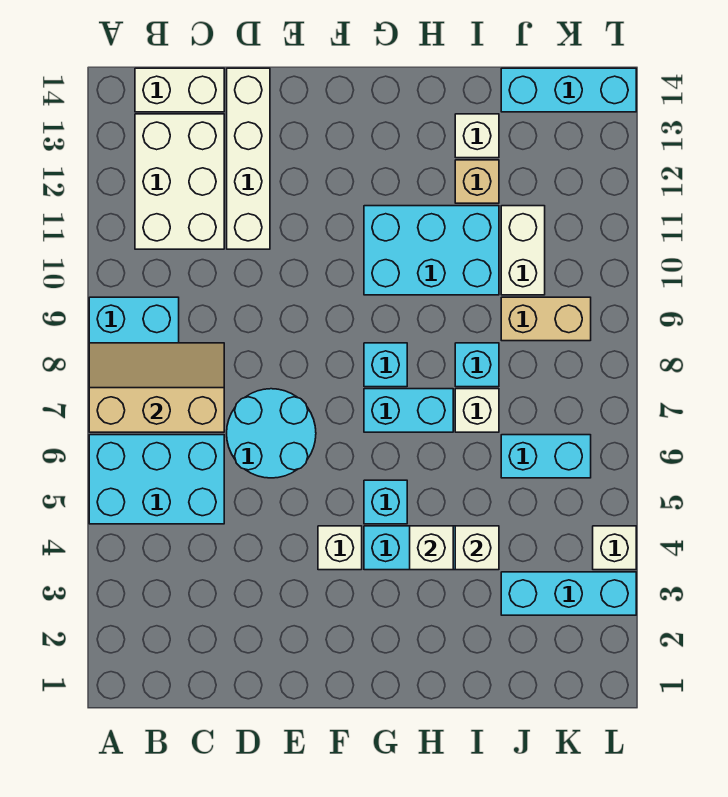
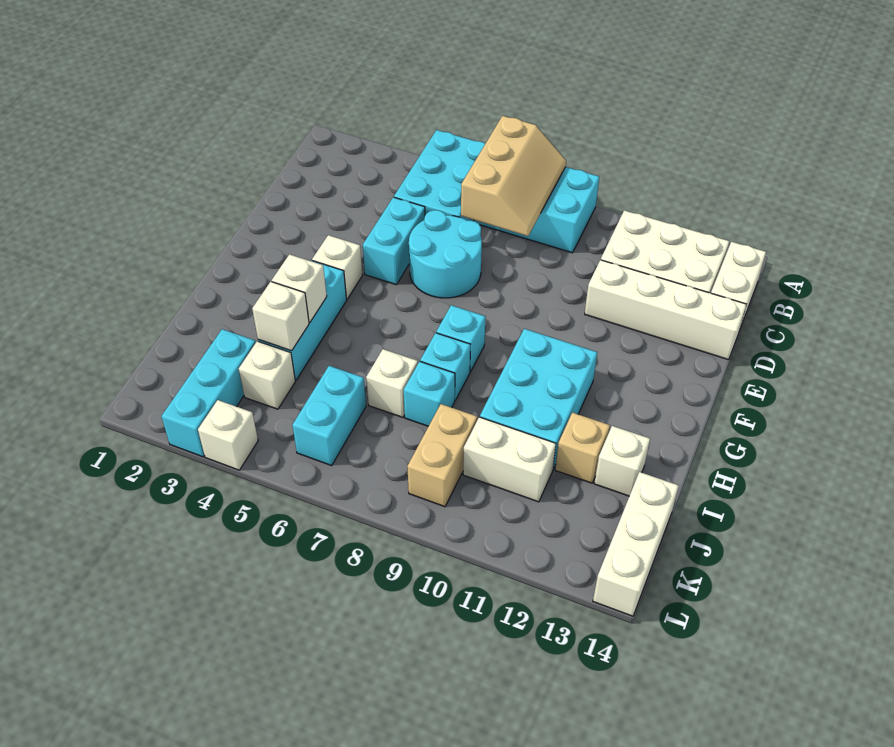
cyan 1x1 brick [364,480,407,524] -> cyan 1x1 brick moved to [420,333,470,400]
cyan 1x2 brick [364,389,453,432] -> cyan 1x2 brick moved to [363,197,425,285]
none -> white 1x1 brick [239,341,295,409]
cyan 1x3 brick [501,68,636,112] -> white 1x3 brick [593,472,679,616]

